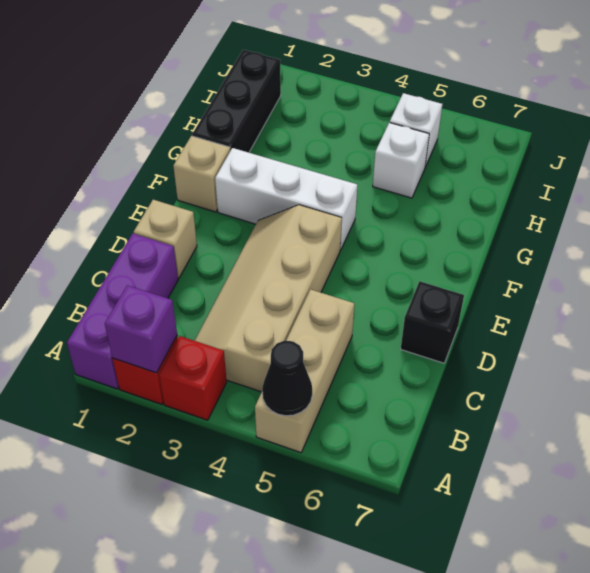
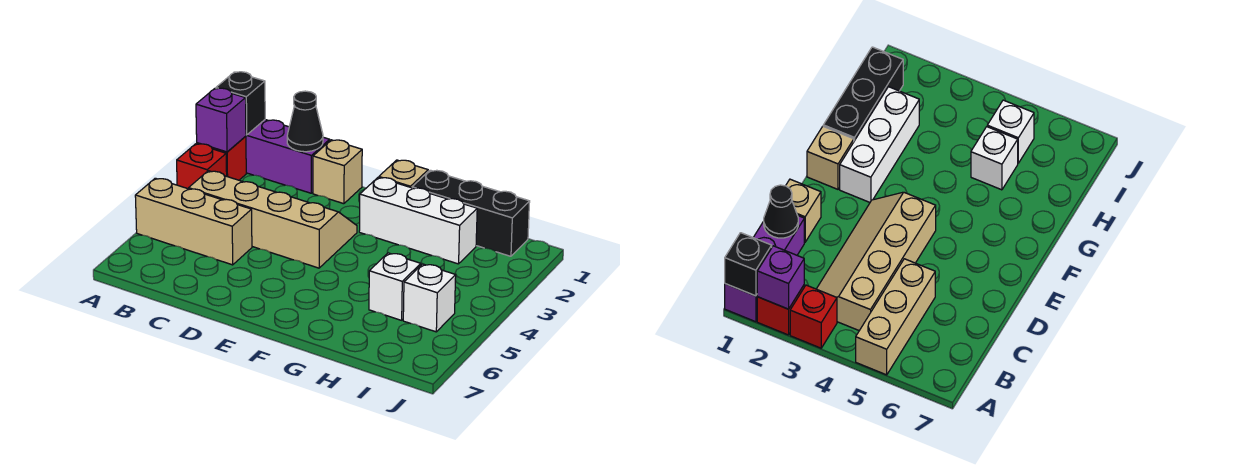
black 1x1 cone [262,341,312,416] -> black 1x1 cone moved to [287,91,323,152]
black 1x1 brick [401,281,464,363] -> black 1x1 brick moved to [216,72,265,135]
white 1x3 brick [215,148,357,250] -> white 1x3 brick turned to [359,177,477,264]

